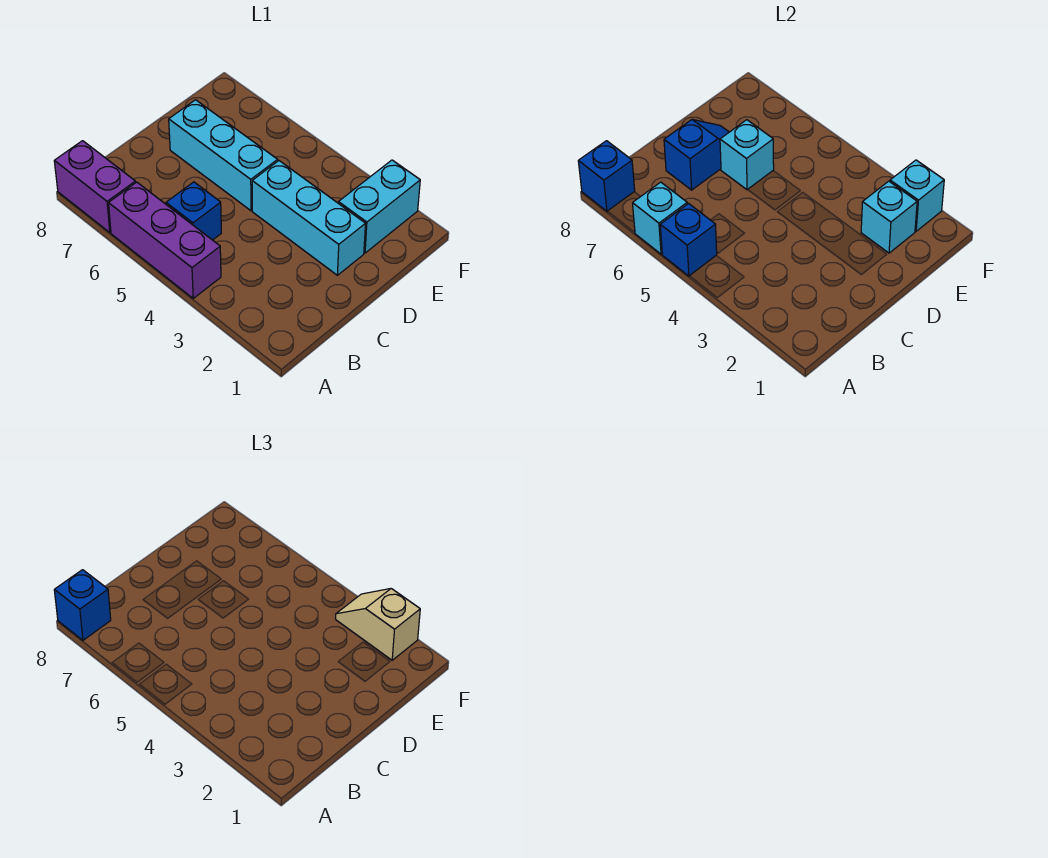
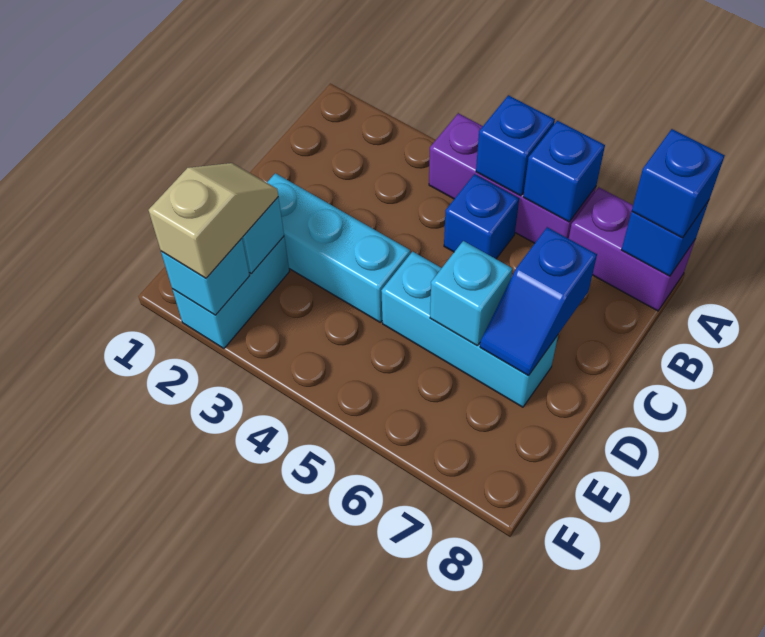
cyan 1x1 brick [633,182,687,254] -> blue 1x1 brick [523,121,605,222]
tan 1x2 slope [336,589,420,660] -> tan 1x2 slope turned to [149,163,278,278]

